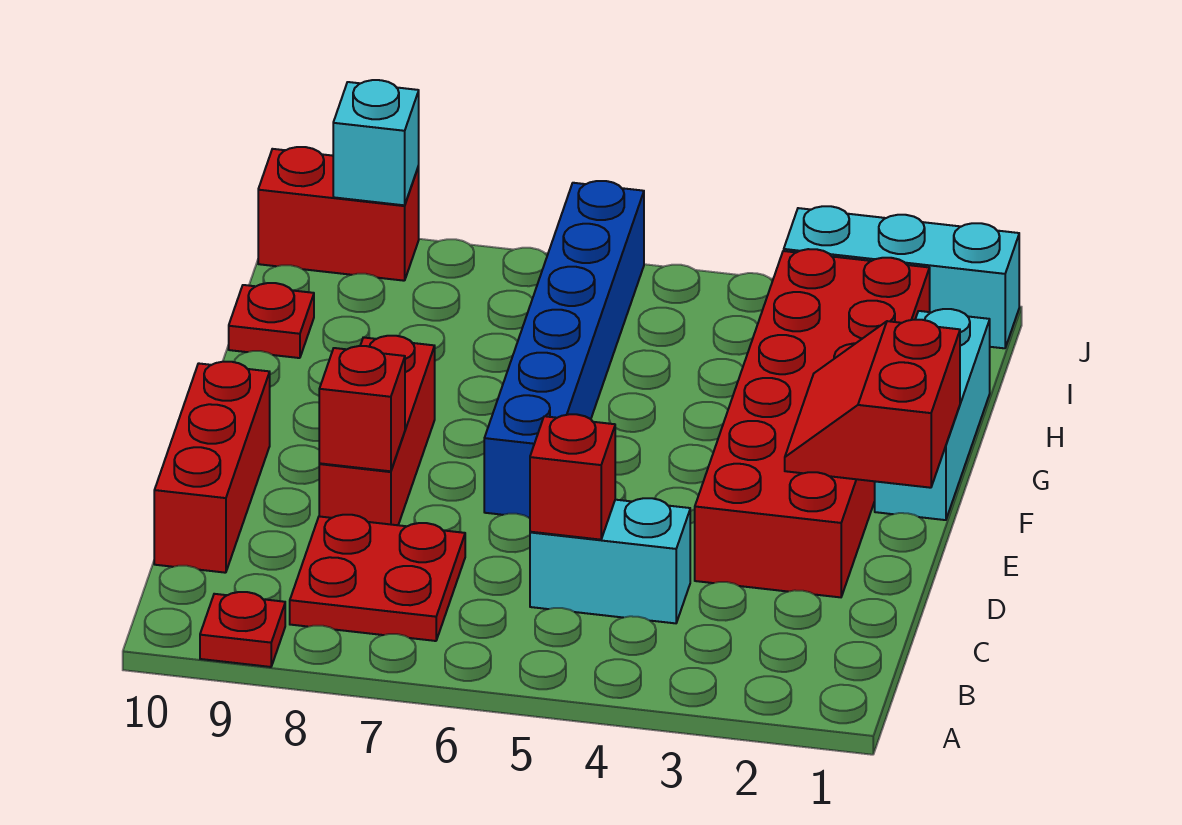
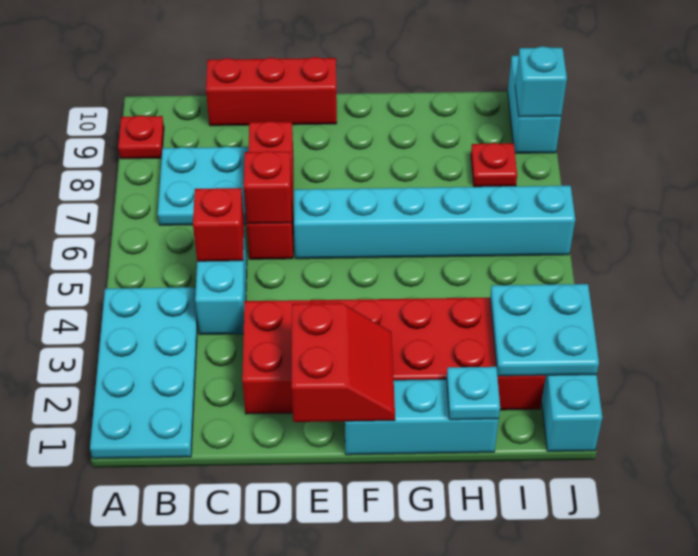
none -> cyan 2x4 plate [90,287,198,459]
red 2x2 plate [290,515,465,641] -> cyan 2x2 plate [158,147,249,225]
red 1x3 brick [319,336,435,525] -> red 1x3 brick turned to [247,121,293,259]
red 1x1 brick [319,346,405,471] -> red 1x1 brick moved to [244,151,292,224]
red 2x2 slope [785,320,960,488] -> red 2x2 slope turned to [292,303,395,422]
blue 1x6 brick [484,181,644,518] -> cyan 1x6 brick [294,186,575,259]
none -> cyan 1x1 plate [447,367,500,420]
red 1x1 plate [229,283,314,358] -> red 1x1 plate moved to [471,143,517,187]
none -> cyan 2x2 plate [490,284,599,376]
red 1x2 brick [258,147,419,281] -> cyan 1x2 brick [508,56,561,153]

